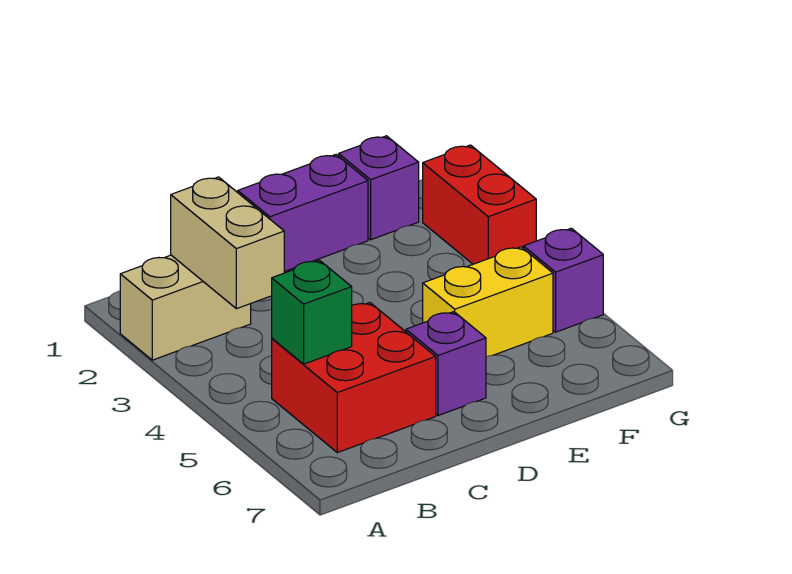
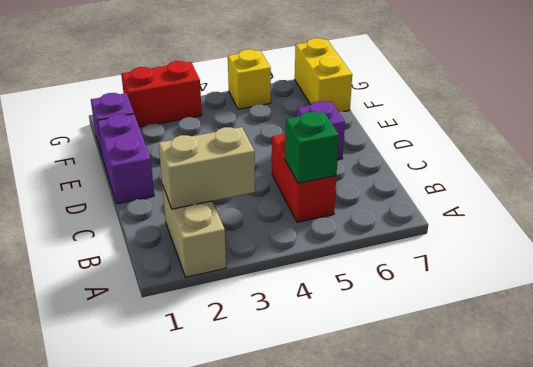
red 2x2 brick [272,303,436,453] -> red 1x2 brick [272,134,336,222]
yellow 1x2 brick [423,247,553,357] -> yellow 1x2 brick moved to [295,38,352,112]
purple 1x1 brick [523,228,603,332] -> yellow 1x1 brick [228,49,271,109]

